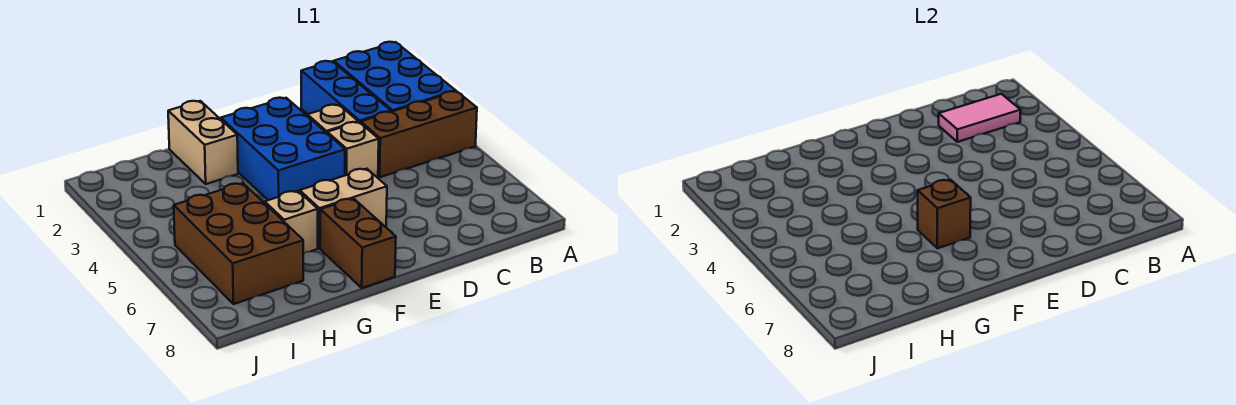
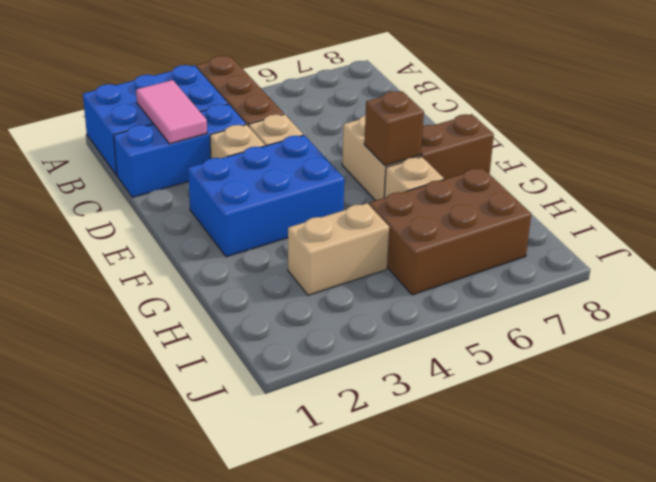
tan 1x2 brick [168,101,238,184] -> tan 1x2 brick moved to [288,203,389,295]

